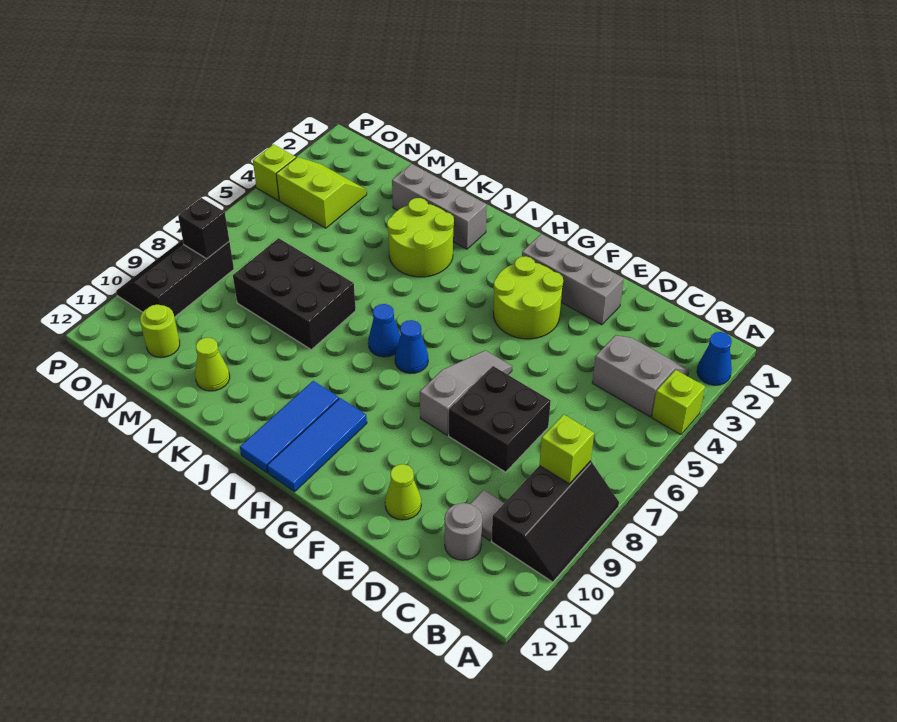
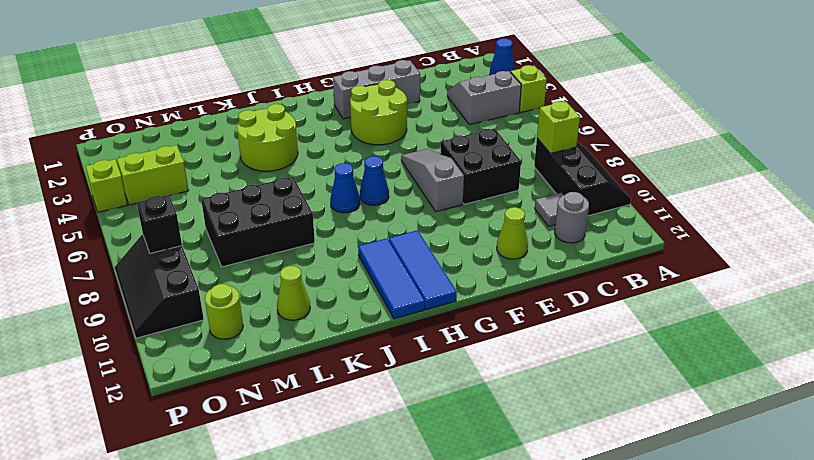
grey 1x3 brick [392,164,487,249] -> none

